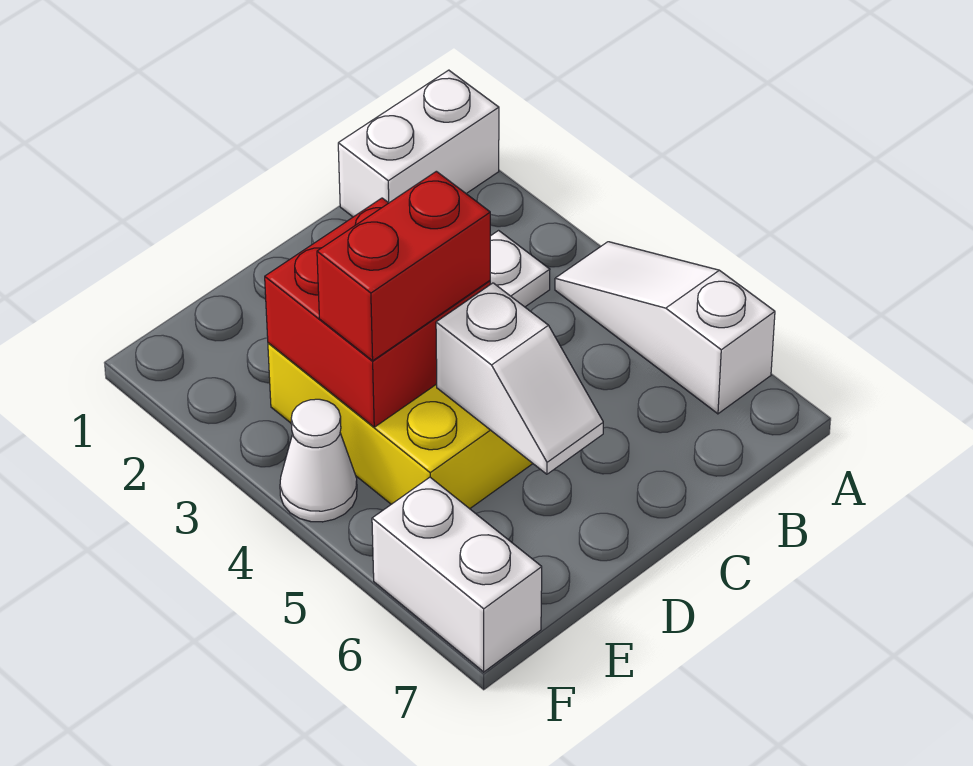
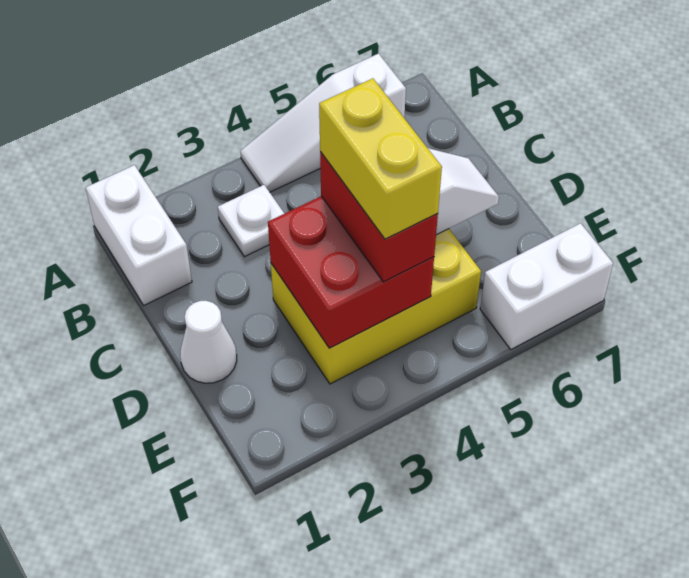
none -> yellow 1x2 brick [319,78,442,239]
white 1x1 cone [280,399,357,522] -> white 1x1 cone moved to [180,301,237,383]

